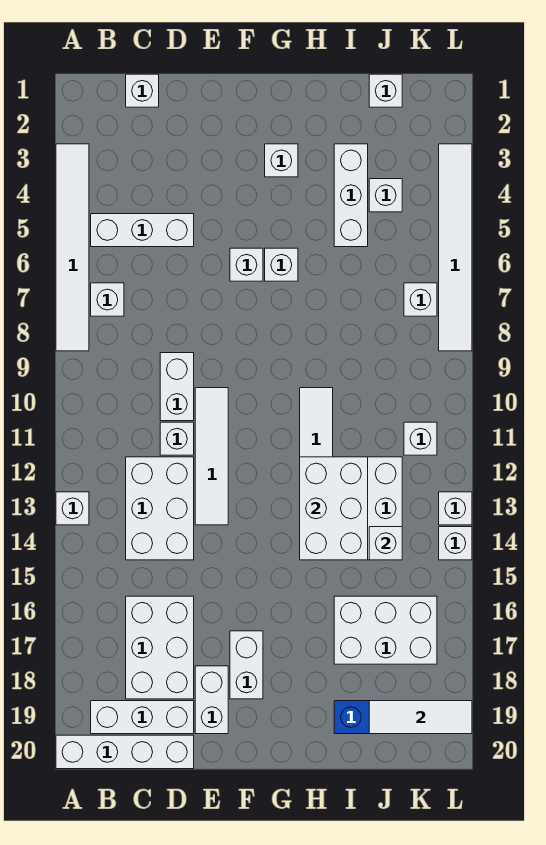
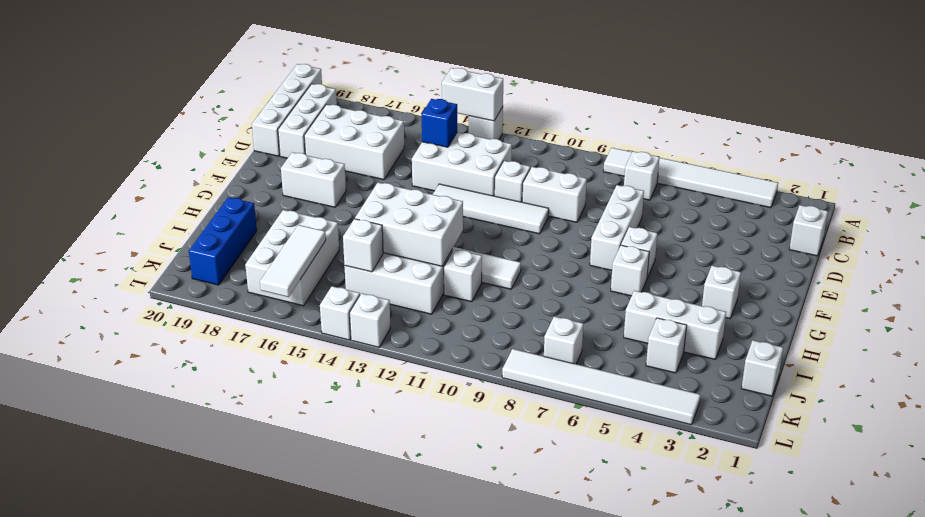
white 1x3 brick [91,214,194,247] -> white 1x3 brick moved to [590,185,644,270]
none -> blue 1x1 brick [422,99,457,147]
white 1x2 brick [195,666,228,734] -> white 1x2 brick moved to [442,68,503,121]
white 1x3 tile [369,701,472,734] -> white 1x3 tile moved to [260,225,326,297]
white 1x1 brick [404,422,437,455] -> white 1x1 brick moved to [444,249,482,302]

